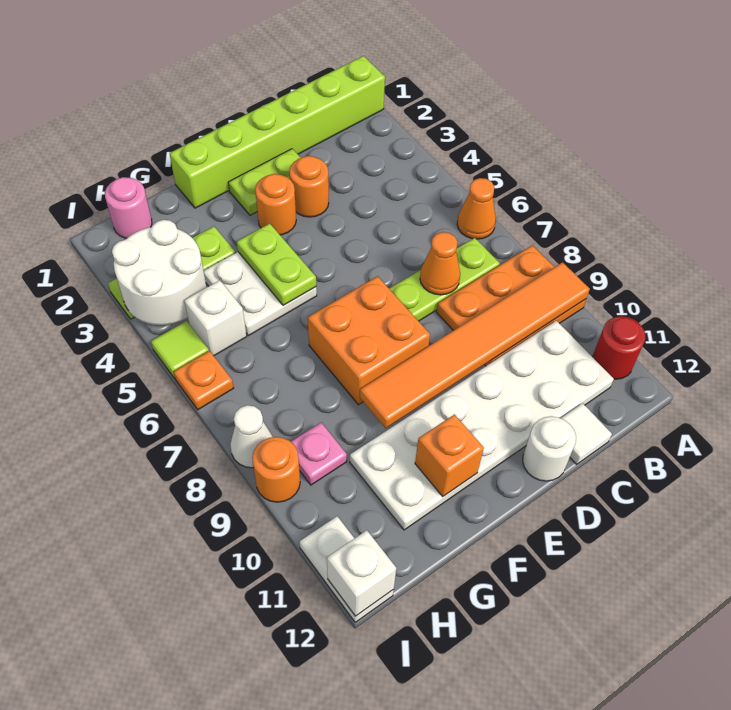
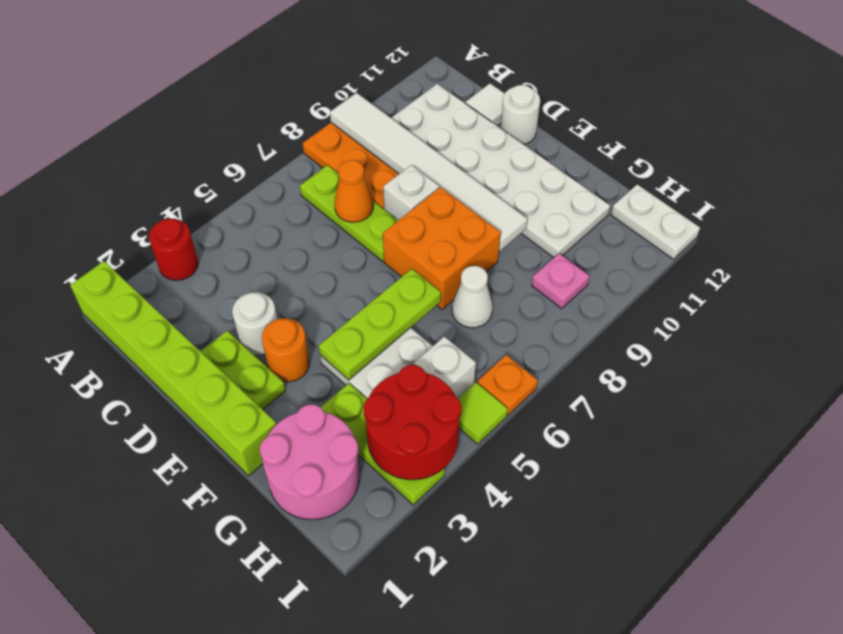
orange 1x1 cone [457,178,496,239] -> none
orange 1x6 tile [360,262,590,428] -> white 1x6 tile [330,93,528,251]
red 1x1 round brick [593,316,645,379] -> red 1x1 round brick moved to [149,219,198,280]
orange 1x1 round brick [289,156,329,217] -> white 1x1 round brick [232,292,277,355]
lime 1x2 plate [236,223,316,305] -> lime 1x3 plate [319,269,441,380]
orange 1x1 brick [415,415,484,496] -> none
pink 1x1 round brick [105,177,152,238] -> pink 2x2 round brick [260,405,360,520]
white 2x2 round brick [112,220,206,325] -> red 2x2 round brick [363,365,461,480]
white 1x1 cone [230,405,272,468] -> white 1x1 cone moved to [452,266,493,328]
orange 1x1 round brick [252,437,300,502] -> none
white 1x2 plate [300,516,394,622] -> white 1x2 plate turned to [611,184,700,259]
white 1x1 brick [327,530,396,616] -> white 1x1 brick moved to [383,165,439,220]

